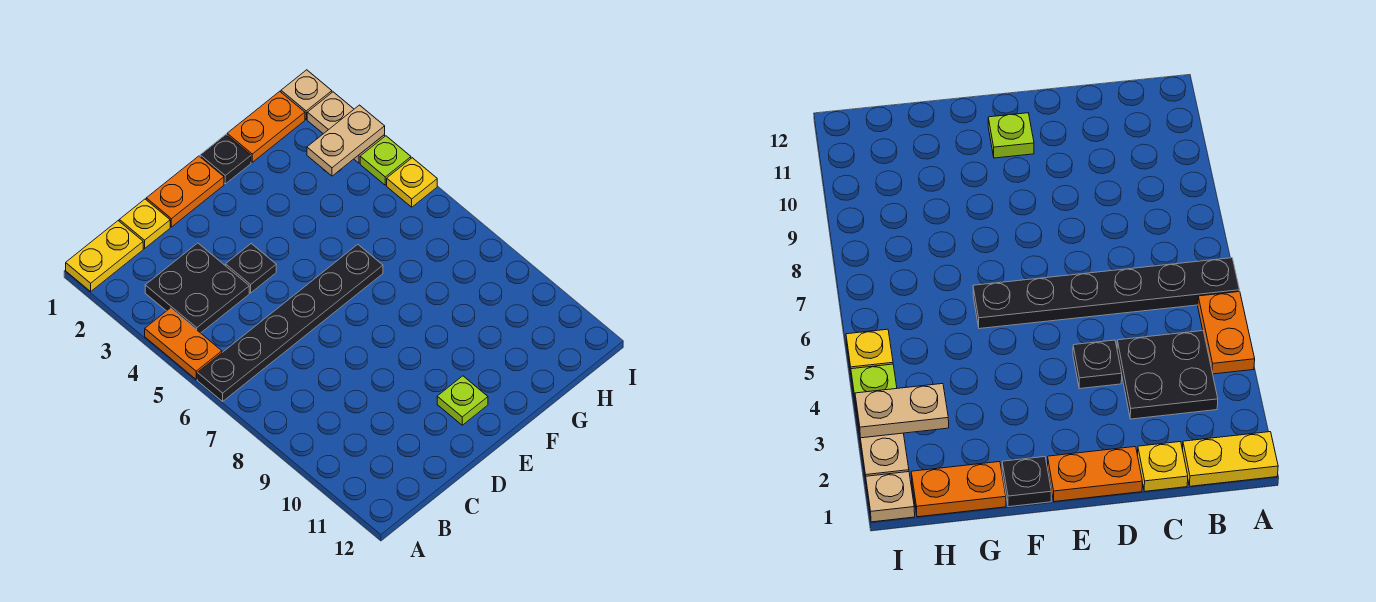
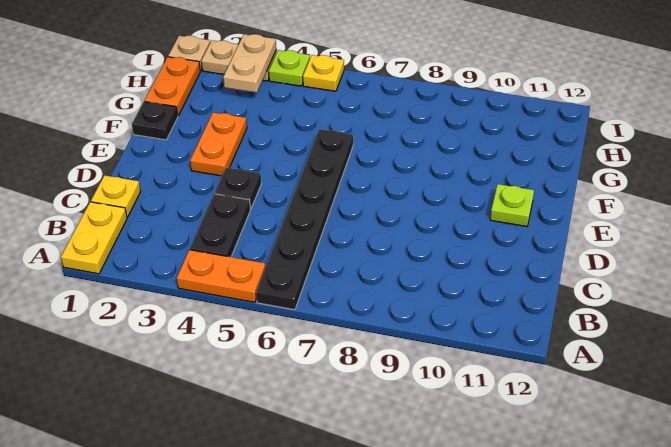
black 2x2 plate [145,243,249,333] -> black 1x2 plate [190,194,250,257]
orange 1x2 plate [146,156,224,227] -> orange 1x2 plate moved to [190,112,247,176]

